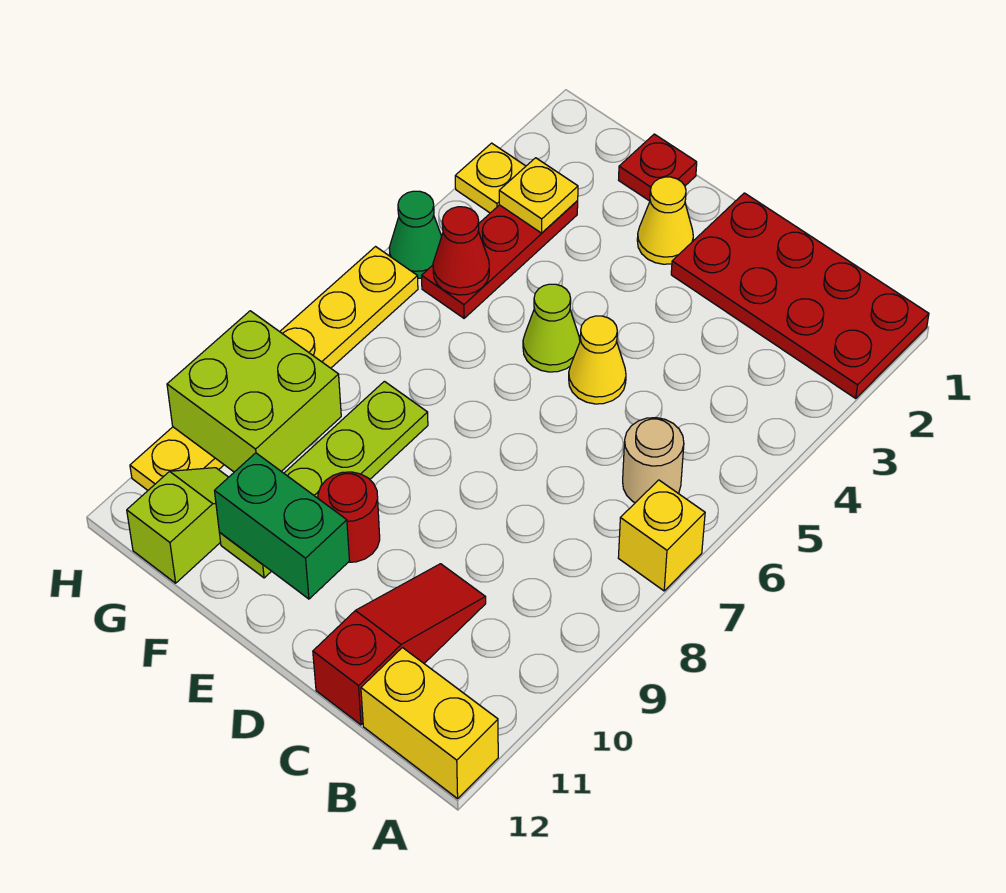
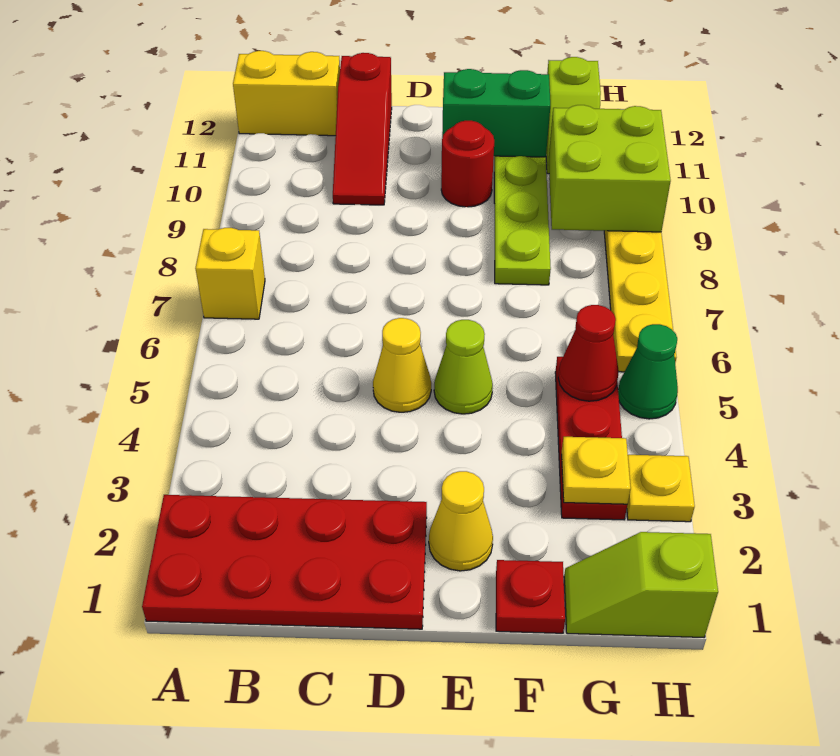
tan 1x1 round brick [623,418,684,503] -> none
none -> lime 1x2 slope [564,532,718,637]

